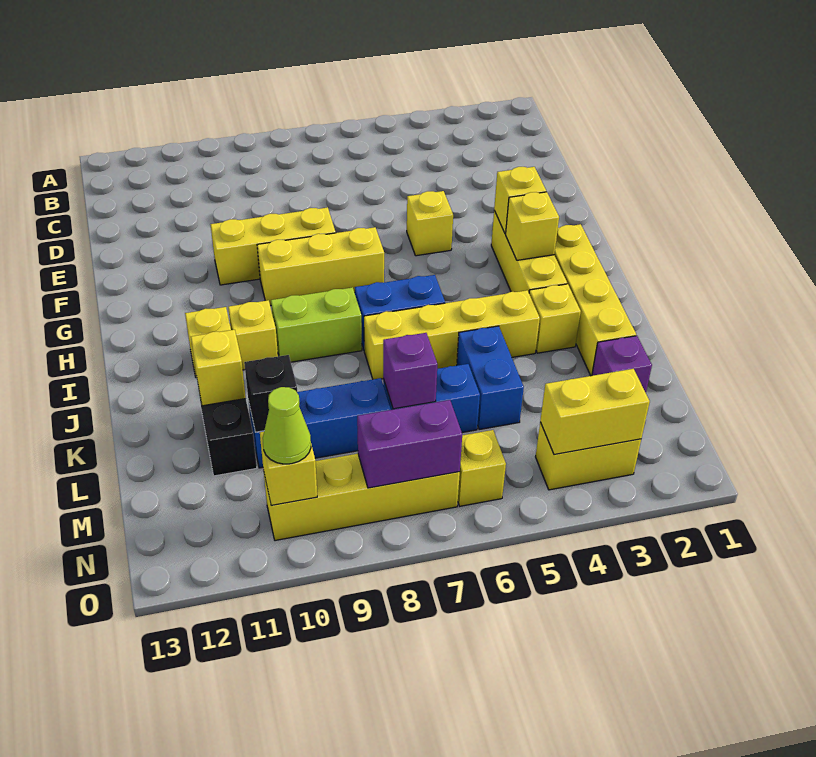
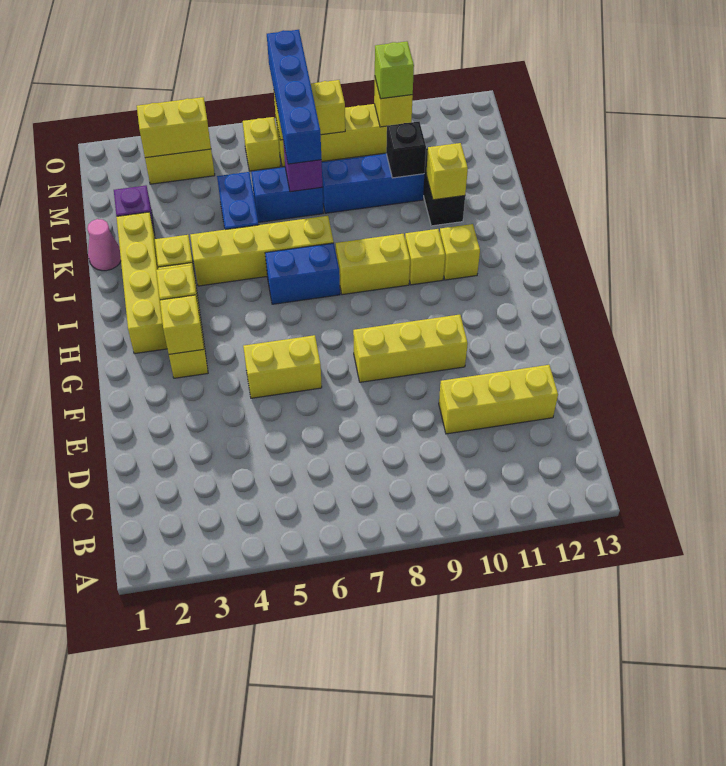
yellow 1x1 brick [407,191,453,256] -> yellow 1x2 brick [243,335,322,398]
yellow 1x3 brick [257,227,384,306] -> yellow 1x3 brick moved to [439,365,558,434]
lime 1x2 brick [271,287,362,362] -> yellow 1x2 brick [336,234,410,295]
none -> pink 1x1 cone [87,219,121,271]
none -> blue 1x4 brick [267,30,321,164]
purple 1x2 brick [357,400,462,488] -> yellow 1x2 brick [274,80,345,140]
lime 1x1 cone [263,387,311,464] -> lime 1x1 brick [375,41,414,99]

